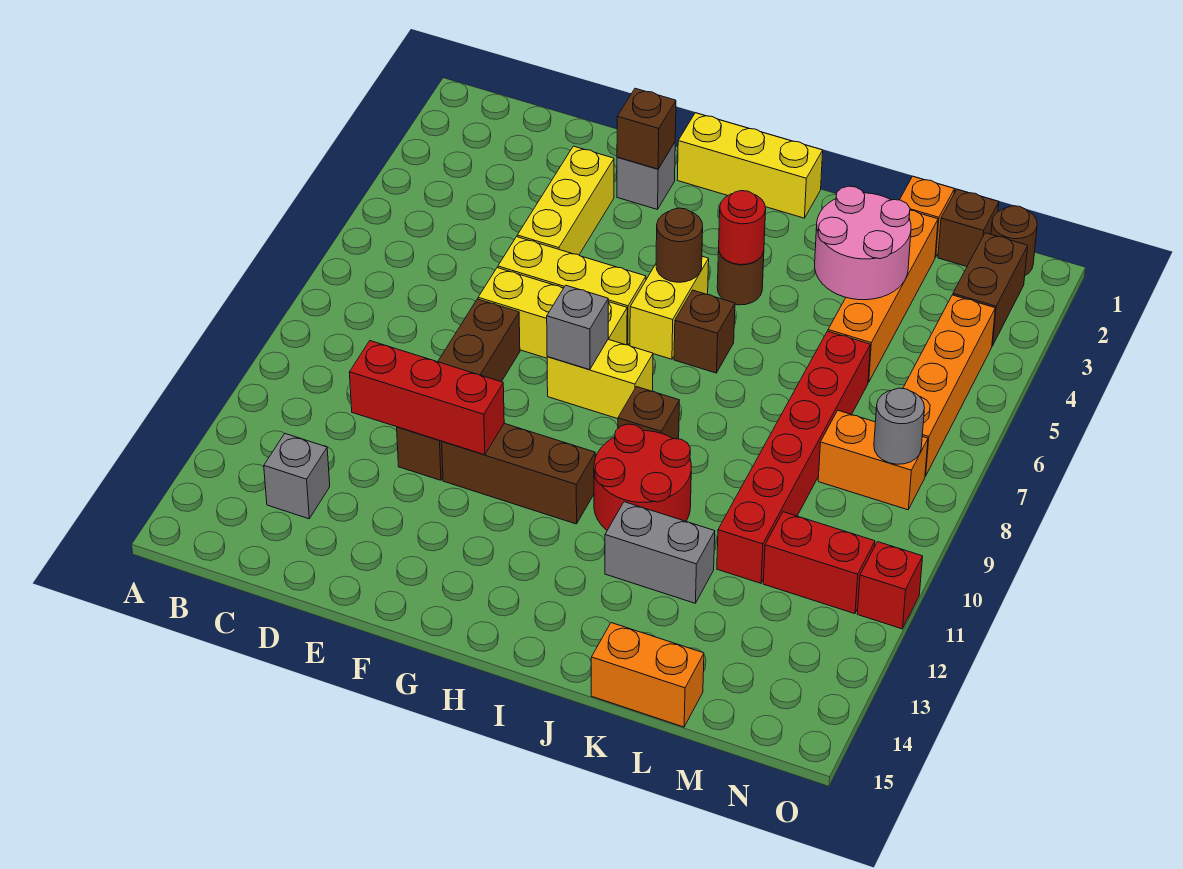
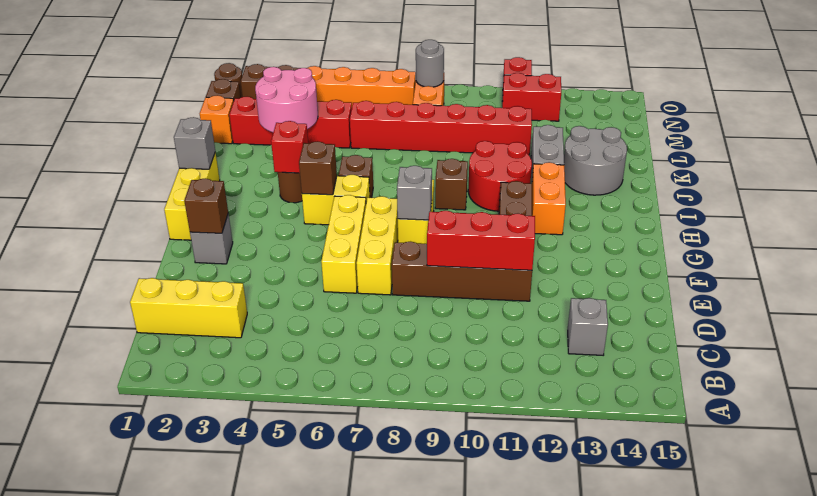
red 1x3 brick [349,341,504,455] -> red 1x3 brick turned to [427,211,535,270]
yellow 1x3 brick [517,146,614,255] -> yellow 1x3 brick moved to [130,278,247,338]
brown 1x1 round brick [656,208,703,282] -> brown 1x1 brick [299,141,337,195]
none -> grey 1x1 brick [174,117,215,169]
red 1x1 round brick [719,191,766,265] -> red 1x1 brick [271,121,308,173]
none -> grey 2x2 round brick [564,126,627,195]
orange 1x2 brick [591,623,704,727] -> orange 1x2 brick moved to [532,162,566,235]
orange 1x4 brick [828,210,938,382] -> red 1x4 brick [229,97,352,148]
red 1x2 brick [763,512,875,614] -> red 1x2 brick turned to [502,73,561,121]

